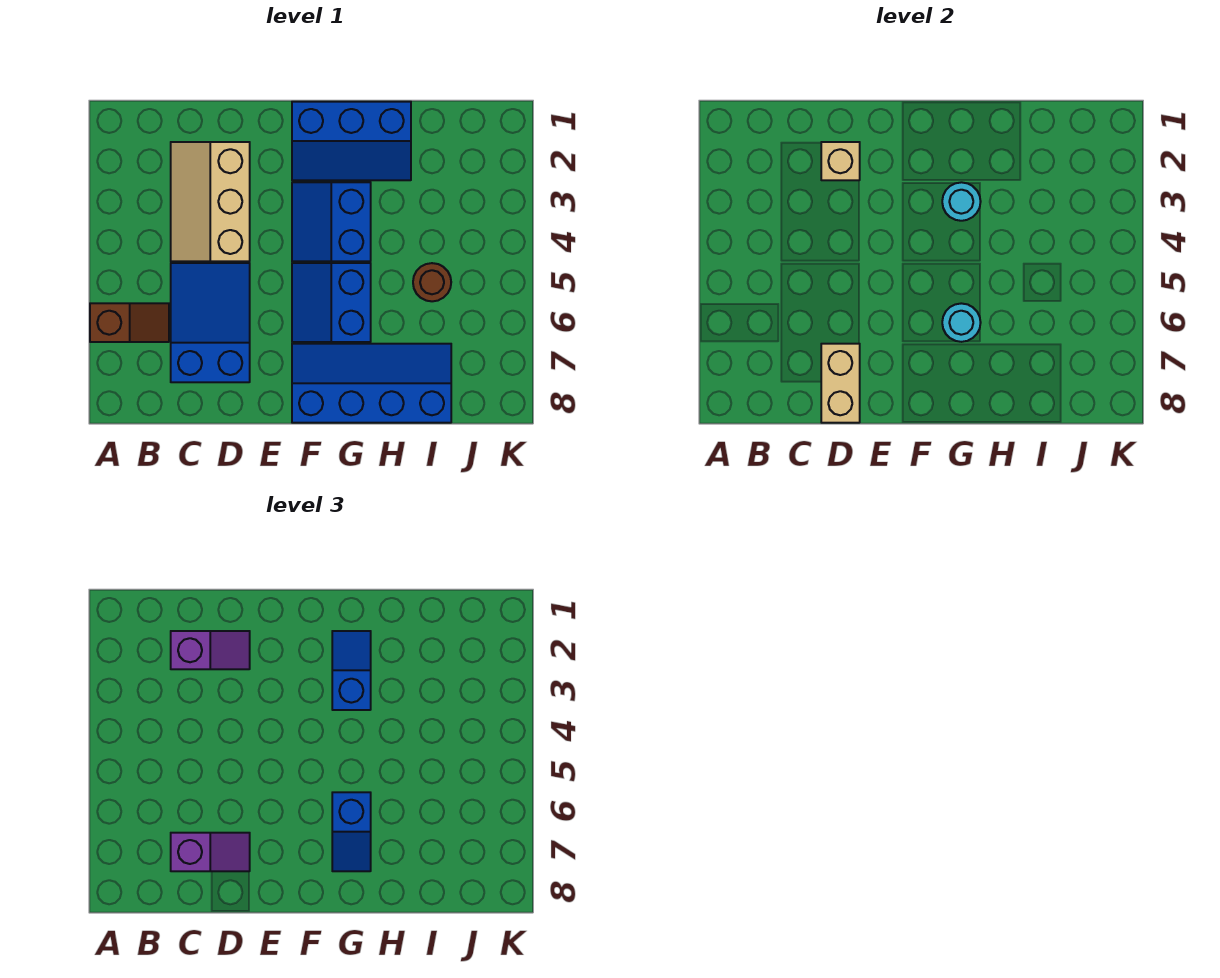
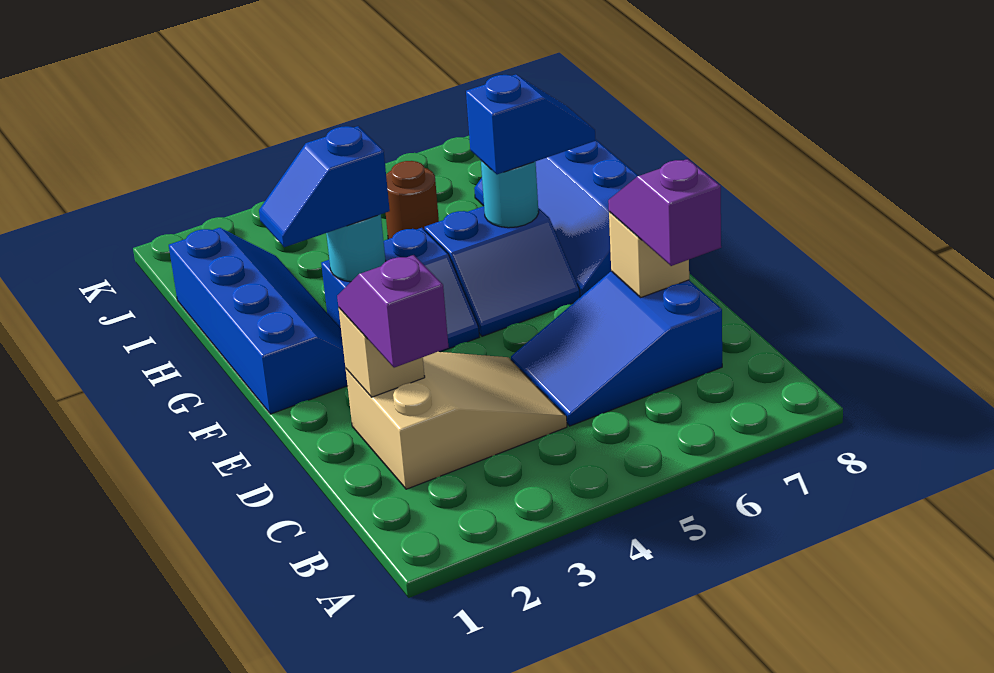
brown 1x2 slope [90,303,169,342] -> none
tan 2x3 slope [171,142,250,261] -> tan 2x3 slope turned to [346,352,567,489]
tan 1x2 brick [821,344,860,423] -> tan 1x1 brick [609,212,689,297]
blue 2x3 slope [292,102,411,180] -> blue 2x4 slope [169,228,347,414]

